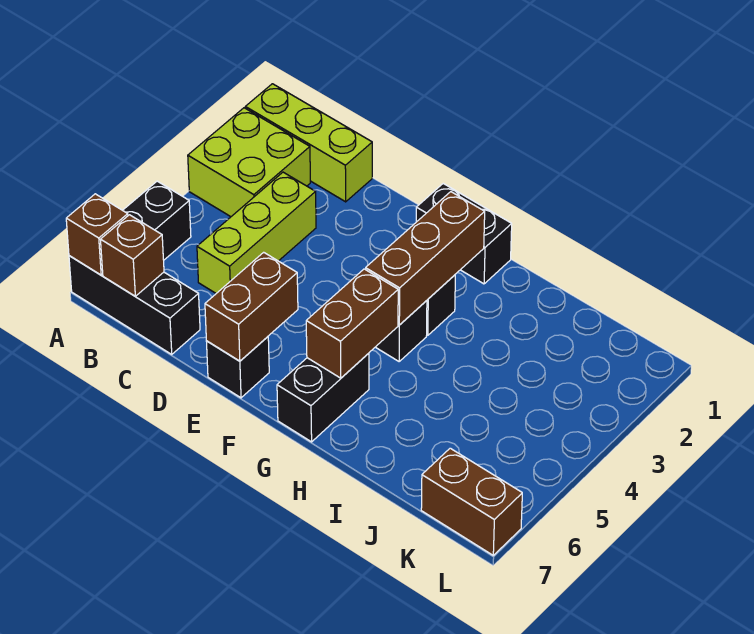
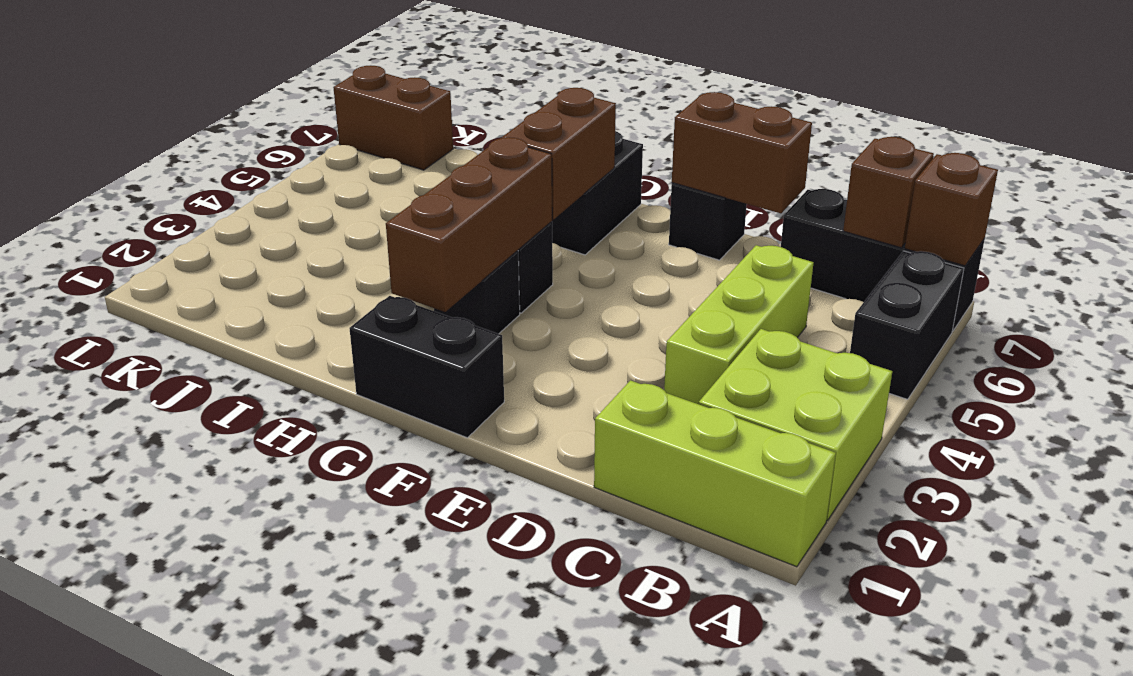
brown 1x2 brick [205,252,298,361] -> brown 1x2 brick turned to [672,92,812,213]

